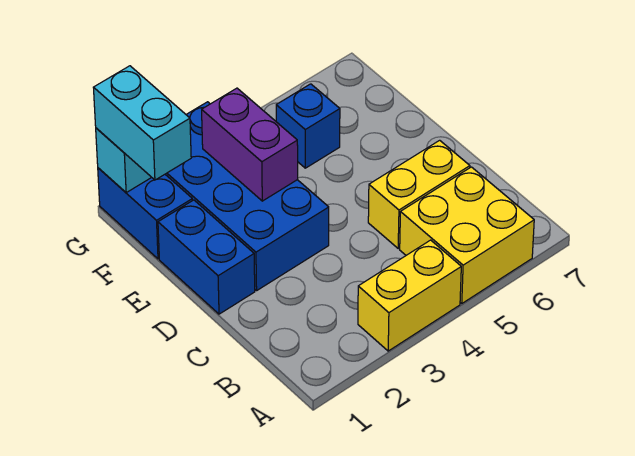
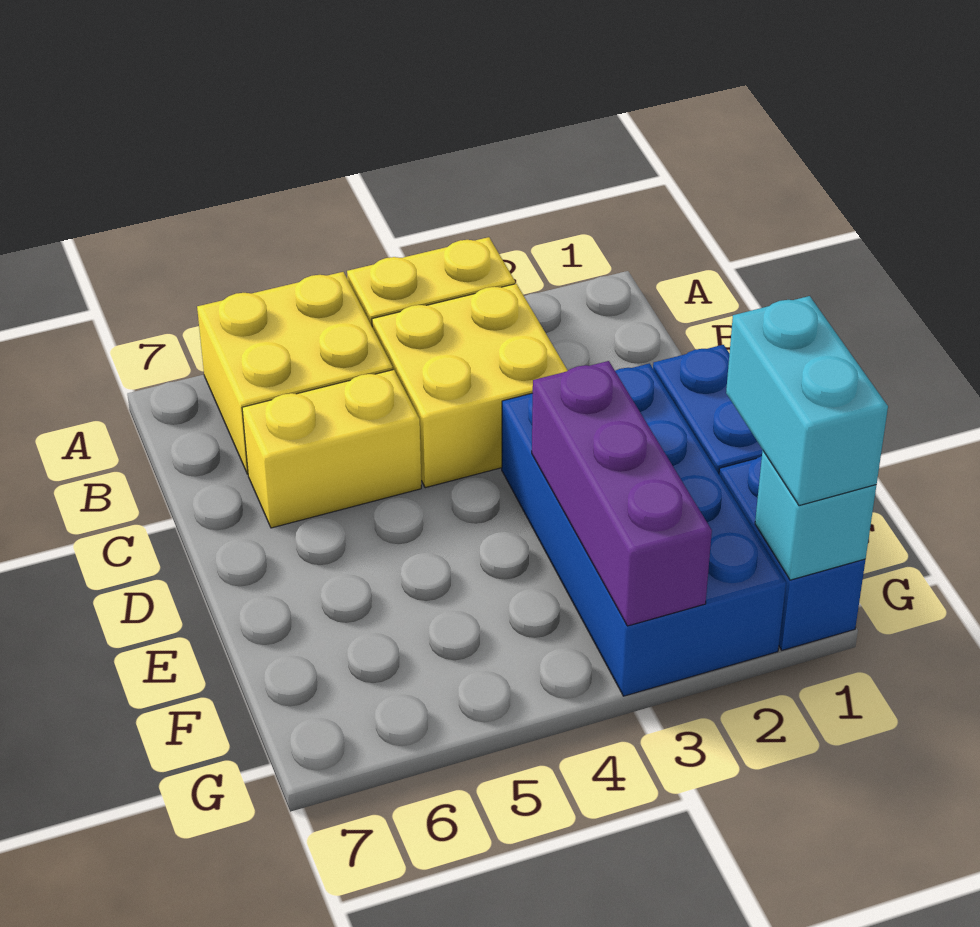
none -> yellow 2x2 brick [372,284,568,488]
purple 1x2 brick [202,88,298,201] -> purple 1x3 brick [532,361,712,626]
blue 1x1 brick [276,84,340,168] -> none

